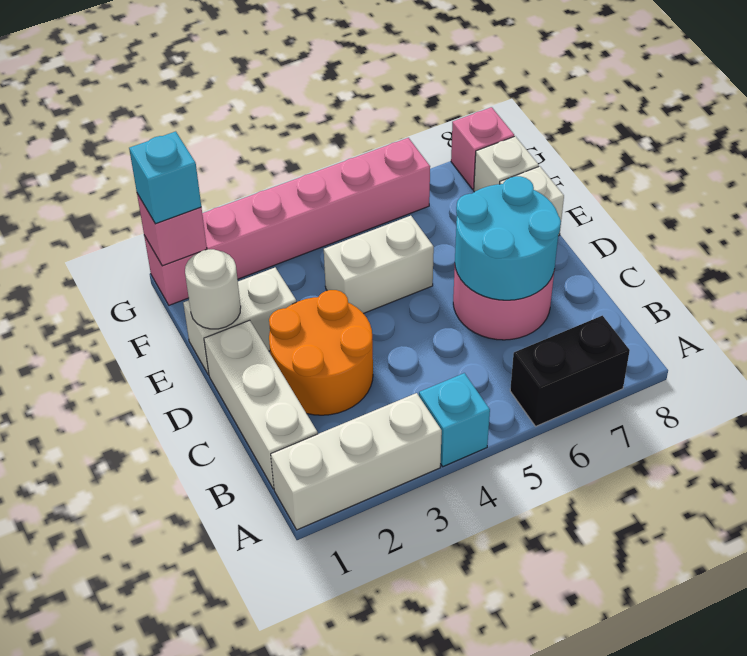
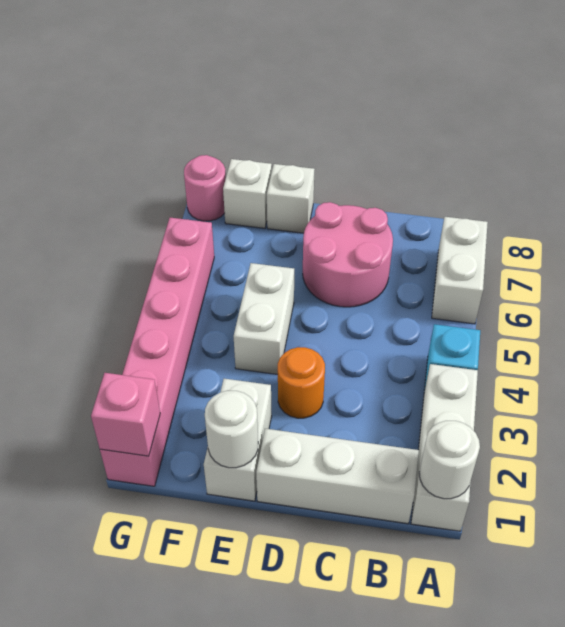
none -> white 1x1 round brick [419,421,480,499]
black 1x2 brick [510,316,630,426] -> white 1x2 brick [432,217,488,324]
orange 2x2 round brick [269,290,373,415] -> orange 1x1 round brick [278,347,325,418]
cyan 2x2 round brick [455,176,561,300] -> none
cyan 1x1 brick [129,131,201,224] -> none
pink 1x1 brick [451,107,514,189] -> pink 1x1 round brick [184,155,226,221]

